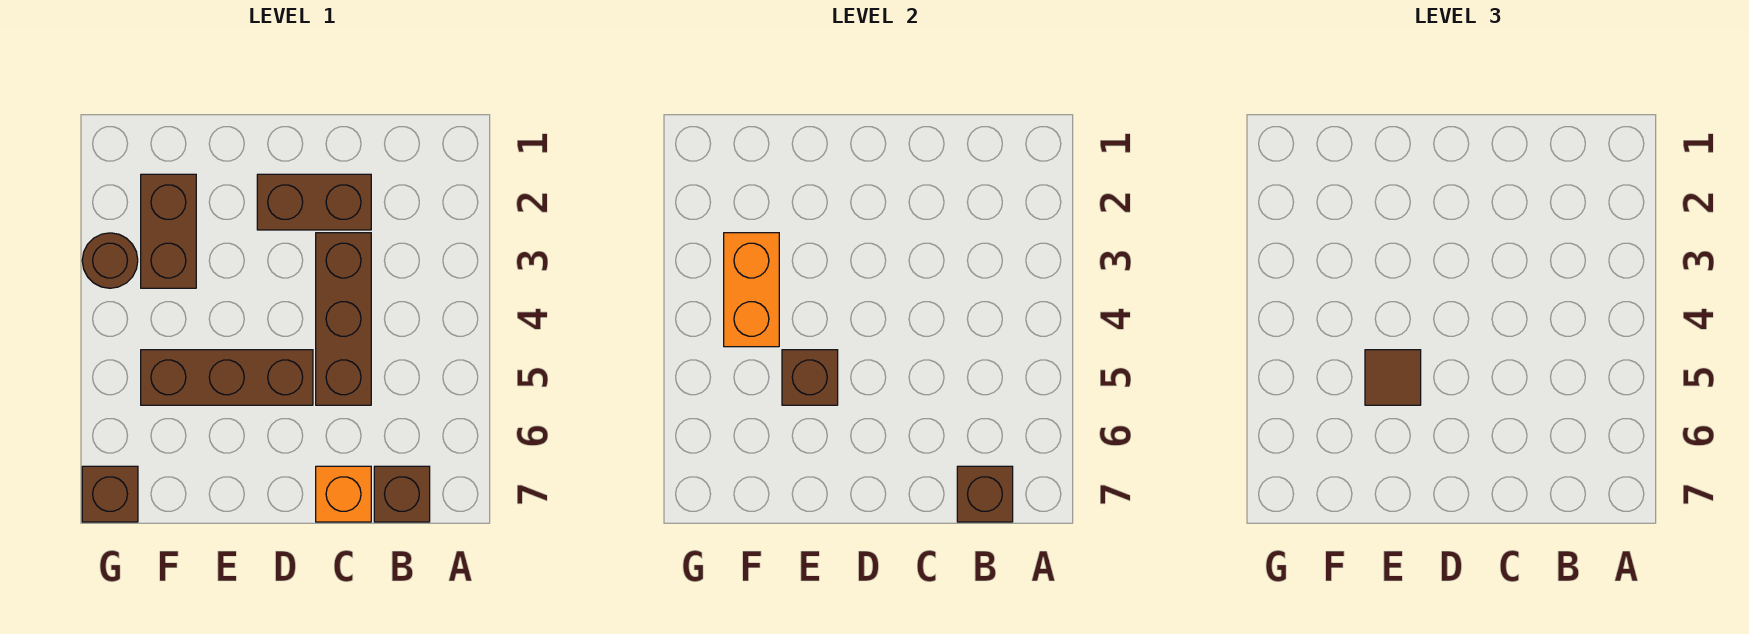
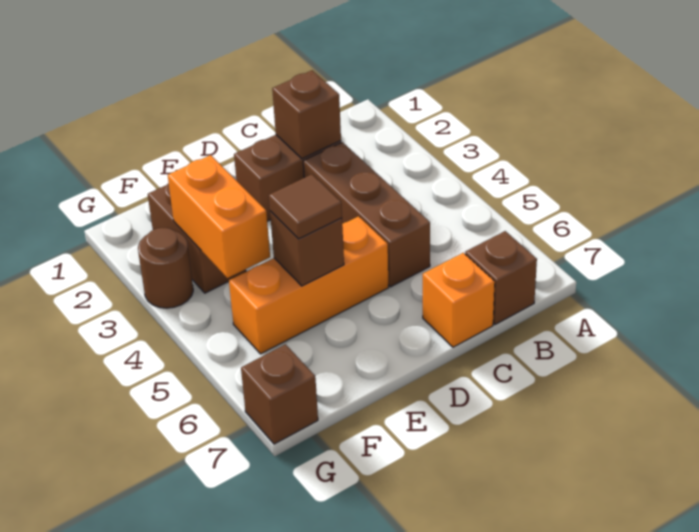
brown 1x1 brick [957,466,1013,522] -> brown 1x1 brick moved to [272,70,341,159]
brown 1x3 brick [141,350,313,405] -> orange 1x3 brick [229,216,389,354]

